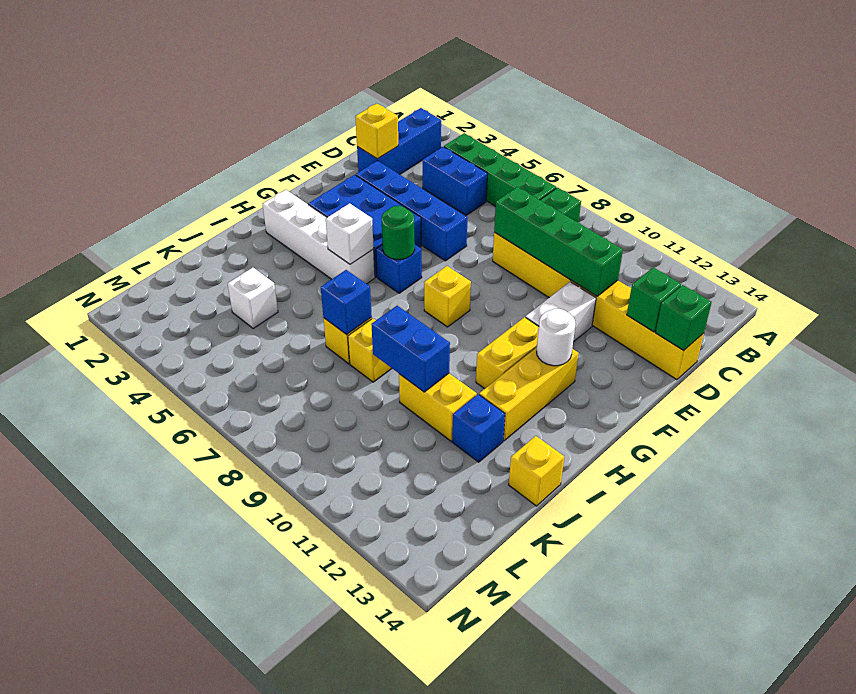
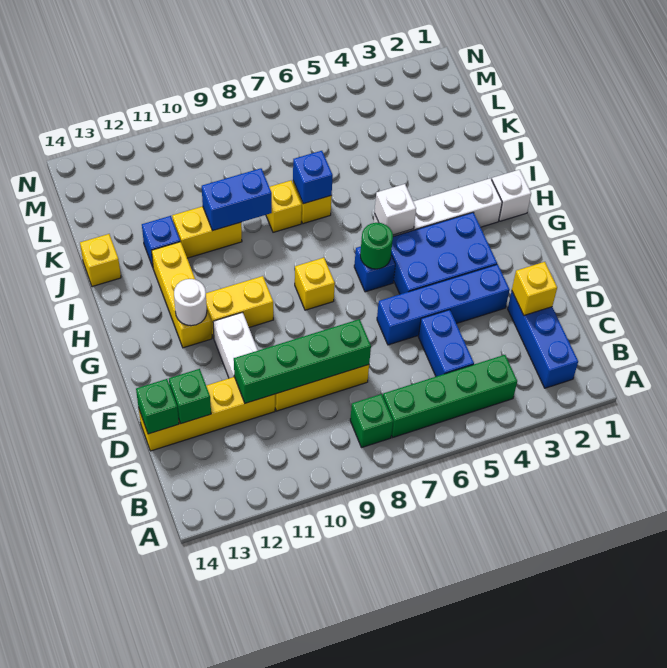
blue 1x2 brick [423,147,488,215] -> blue 1x2 brick turned to [418,310,474,376]
yellow 1x2 brick [476,317,539,389] -> yellow 1x2 brick turned to [206,276,273,338]
white 1x1 brick [228,267,278,329] -> white 1x1 brick moved to [492,170,531,221]

